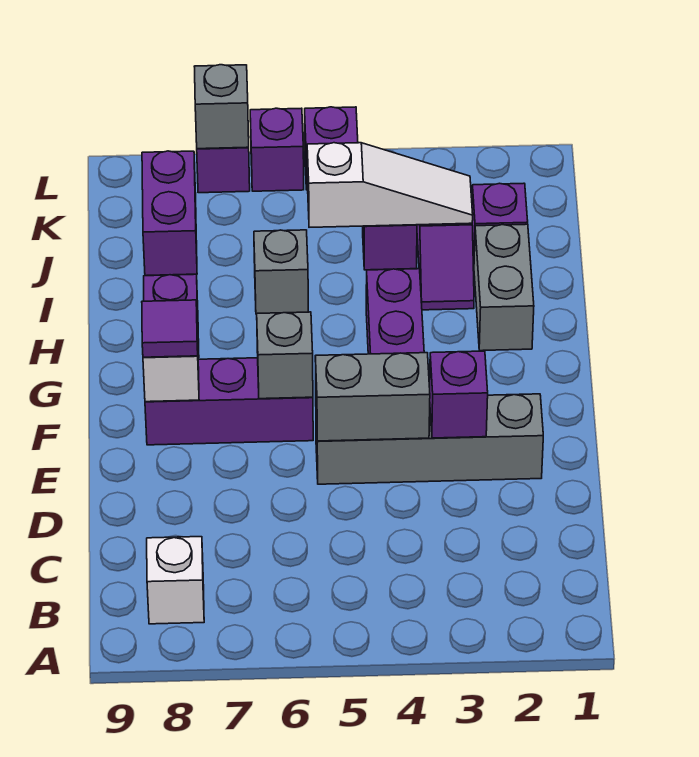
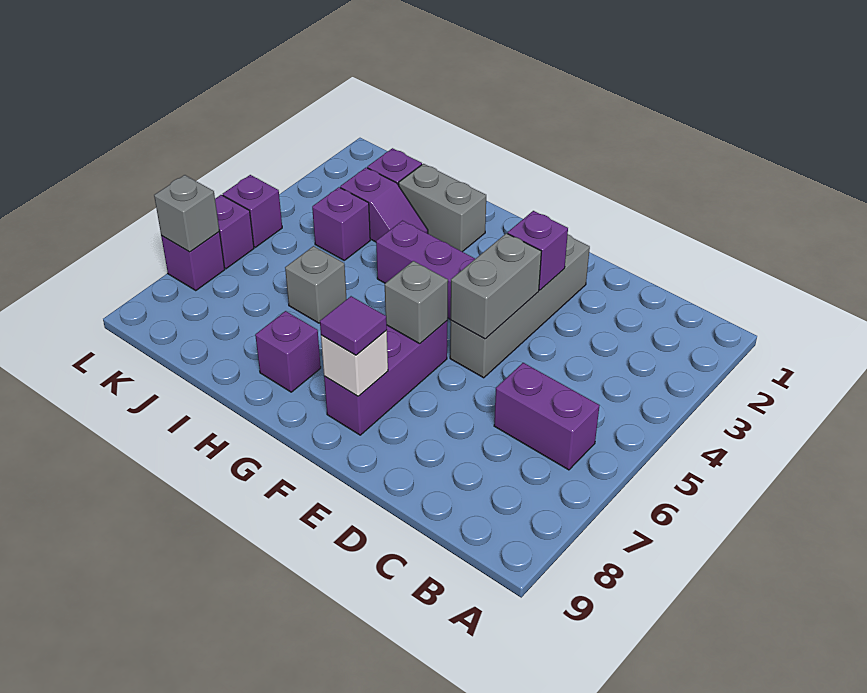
white 1x1 brick [147,537,204,624] -> none
white 1x3 slope [307,143,473,227] -> none
purple 1x2 brick [142,151,197,276] -> purple 1x2 brick moved to [494,363,600,470]

